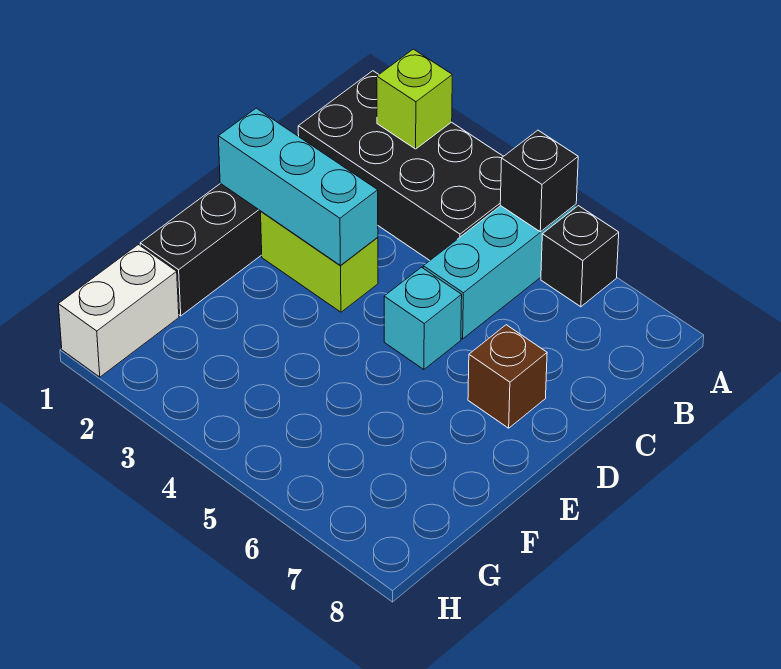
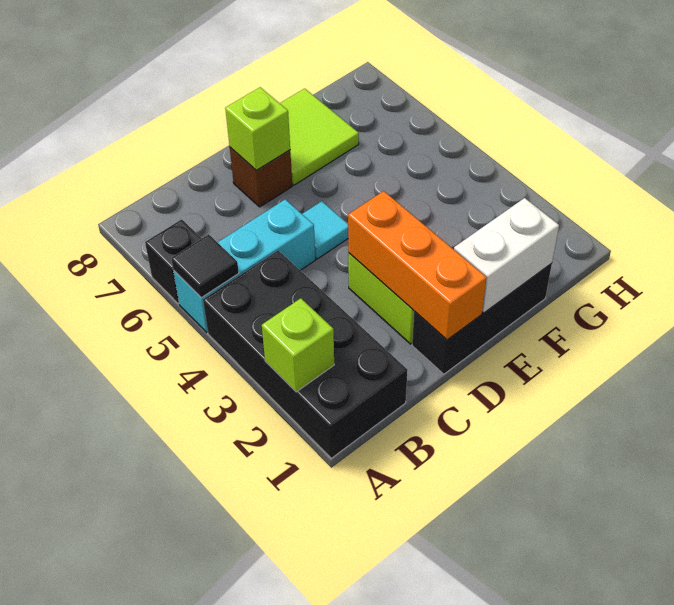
black 1x1 brick [500,130,578,232] -> black 1x1 tile [171,234,239,297]
cyan 1x3 brick [218,108,378,265] -> orange 1x3 brick [348,191,487,340]
cyan 1x1 brick [384,267,462,370] -> cyan 1x1 tile [302,201,348,259]
none -> lime 1x1 brick [225,87,290,170]
none -> lime 2x2 tile [280,89,359,185]
white 1x2 brick [58,245,179,377] -> white 1x2 brick moved to [454,198,559,313]

